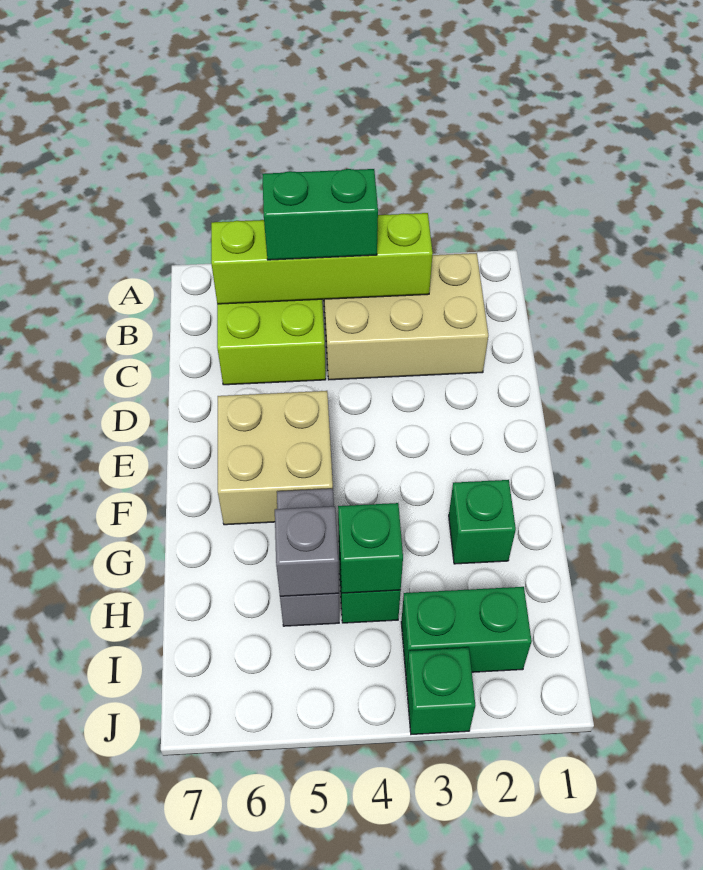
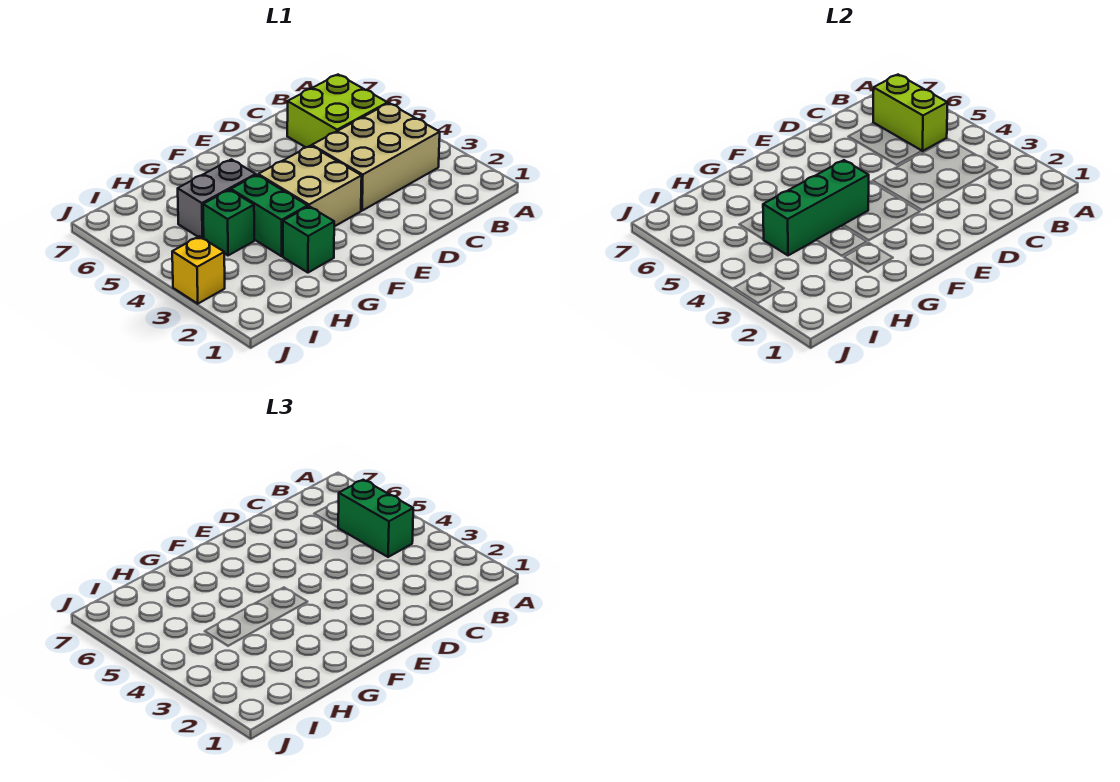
tan 2x3 brick [324,253,488,380] -> tan 2x3 brick turned to [312,103,440,210]
lime 1x4 brick [211,213,433,304] -> lime 1x2 brick [873,75,948,151]
tan 2x2 brick [218,391,333,525] -> tan 2x2 brick moved to [258,146,362,227]
green 1x1 brick [338,503,403,593] -> green 1x3 brick [763,160,869,255]
grey 1x1 brick [275,506,339,596] -> none
green 1x2 brick [401,587,532,674] -> green 1x2 brick moved to [231,175,308,256]
green 1x1 brick [406,648,475,734] -> yellow 1x1 brick [172,236,225,304]

